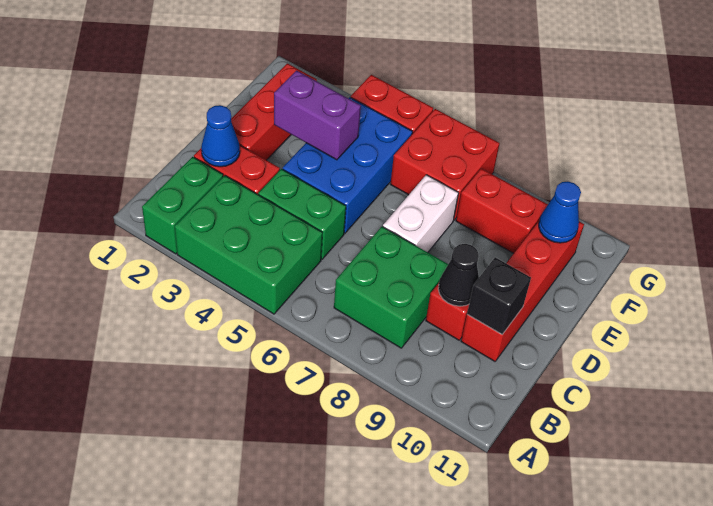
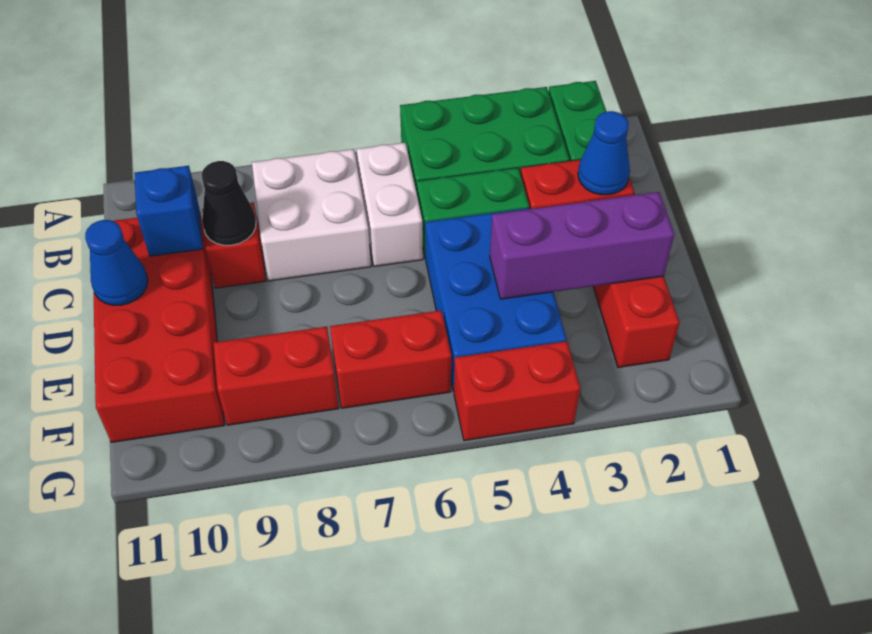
green 2x2 brick [334,226,448,348] -> white 2x2 brick [252,149,371,281]
red 1x4 brick [461,221,584,361] -> red 2x4 brick [94,213,224,442]
black 1x1 brick [467,257,531,334] -> blue 1x1 brick [134,166,203,256]
white 1x2 brick [383,175,458,252] -> white 1x2 brick moved to [357,143,423,266]
purple 1x2 brick [274,71,361,160] -> purple 1x3 brick [490,192,674,299]
red 2x2 brick [390,109,500,220] -> red 1x2 brick [330,310,451,408]
blue 1x1 cone [539,181,581,243] -> blue 1x1 cone moved to [85,220,148,305]

